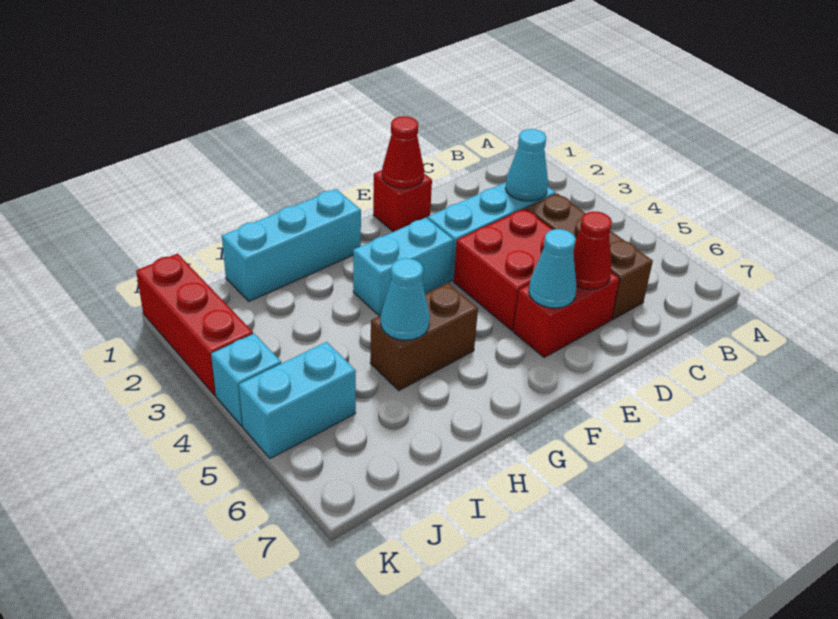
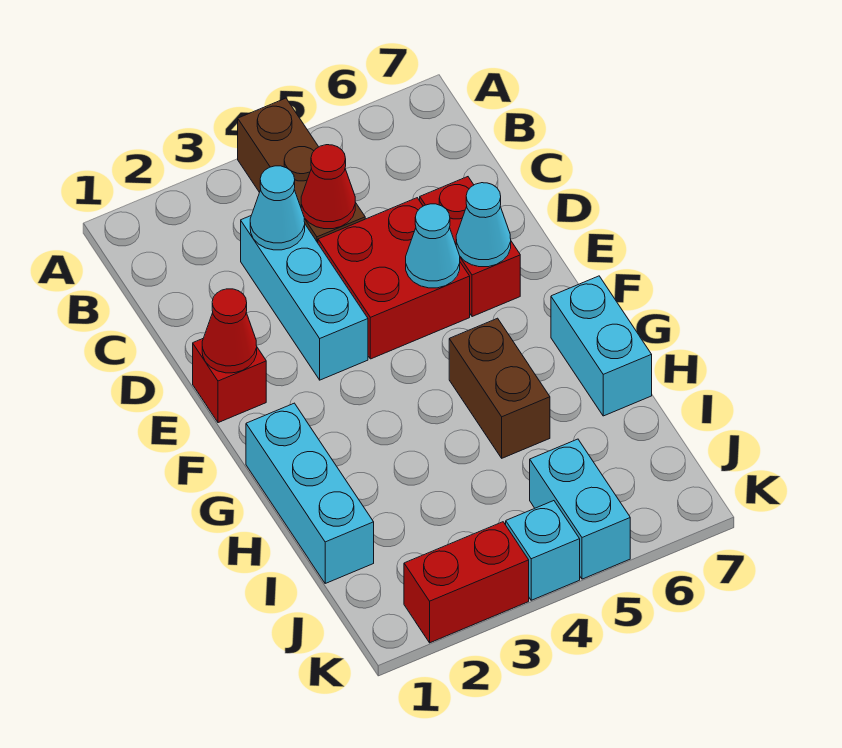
brown 1x3 brick [526,193,653,319] -> brown 1x3 brick turned to [238,98,365,243]
red 1x1 cone [573,211,612,289] -> red 1x1 cone moved to [301,145,355,229]
cyan 1x2 brick [353,218,453,316] -> cyan 1x2 brick moved to [551,276,652,416]
cyan 1x1 cone [381,258,430,340] -> cyan 1x1 cone moved to [406,204,460,288]
red 1x3 brick [136,254,253,396] -> red 1x2 brick [404,522,529,643]

